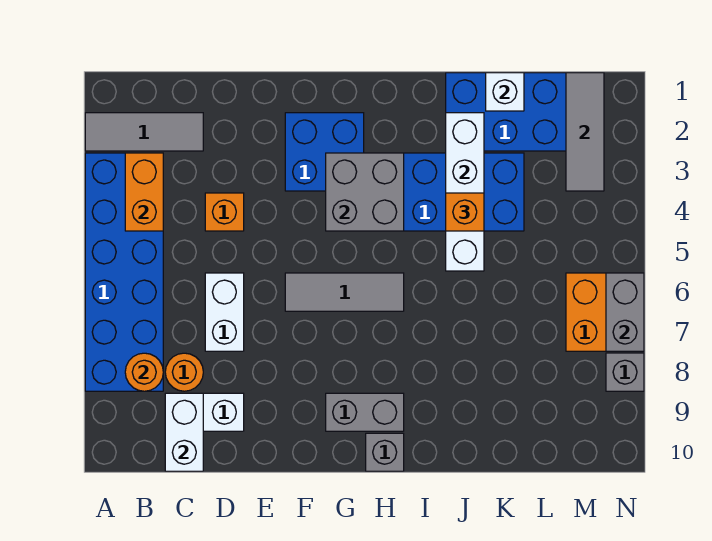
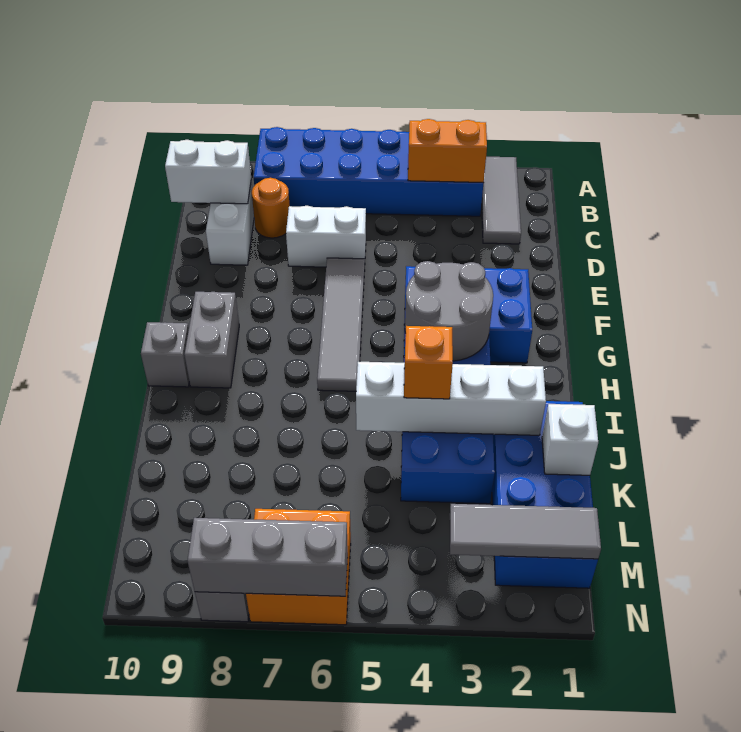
orange 1x1 round brick [125,353,163,391] -> none
orange 1x1 brick [205,193,244,231] -> none
blue 2x2 brick [285,113,364,191] -> blue 2x3 brick [404,266,532,363]
grey 1x3 tile [285,273,404,311] -> grey 1x4 tile [317,258,365,391]
grey 2x2 brick [326,153,404,231] -> grey 2x2 round brick [405,261,493,361]
grey 1x2 brick [606,273,644,351] -> grey 1x3 brick [188,518,348,596]

